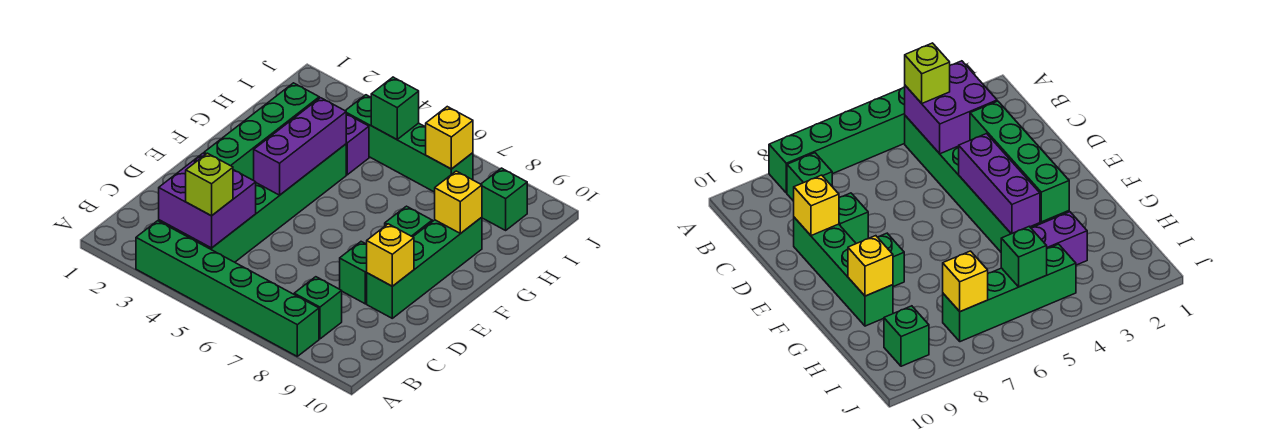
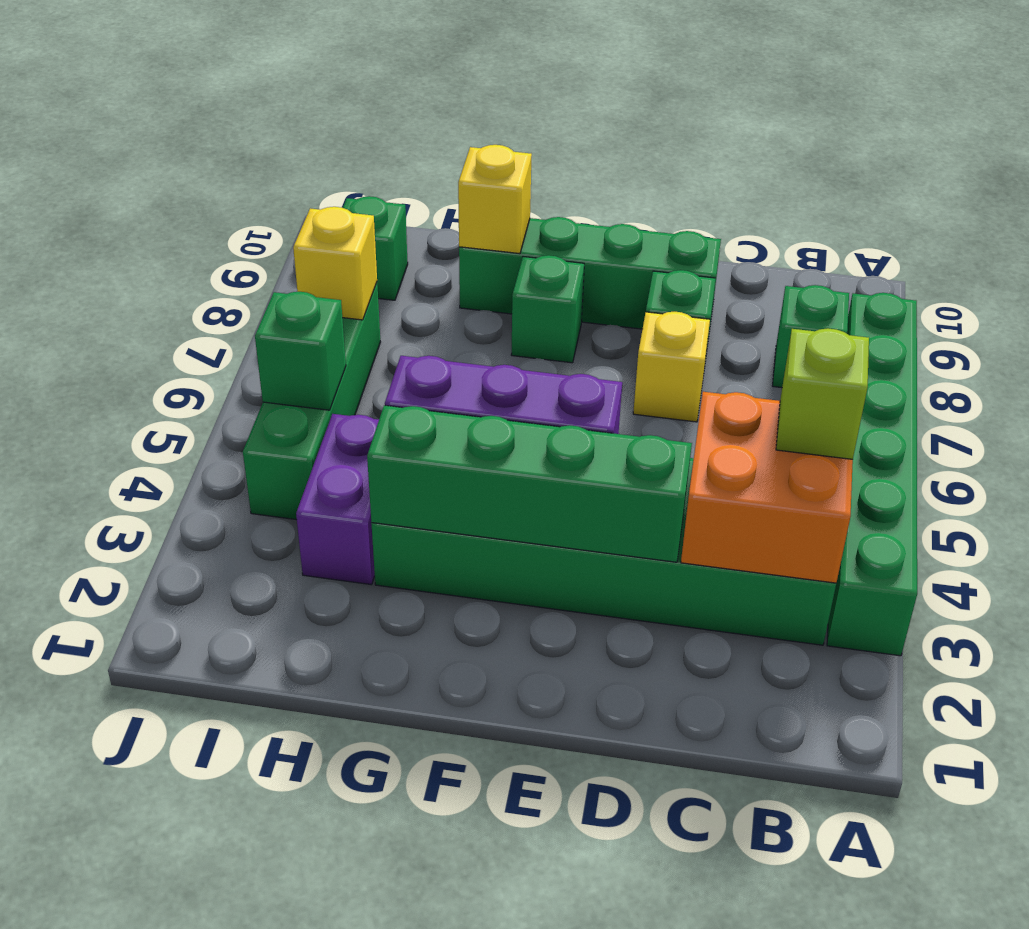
purple 2x2 brick [159,153,256,248] -> orange 2x2 brick [681,392,853,583]
yellow 1x1 brick [367,224,414,286] -> yellow 1x1 brick moved to [633,312,710,422]

